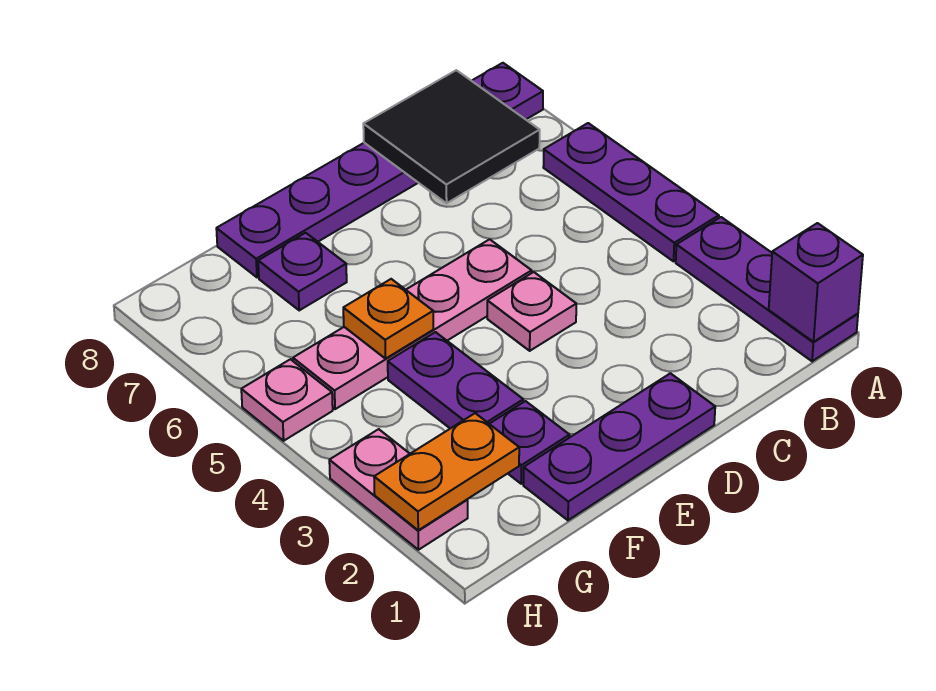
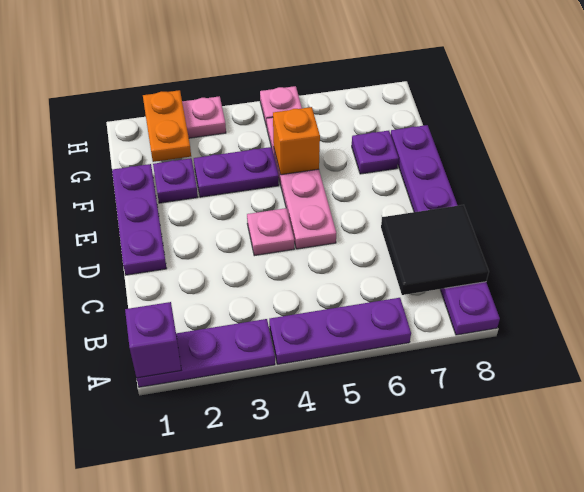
orange 1x1 plate [343,279,433,359] -> orange 1x1 brick [273,107,320,175]

